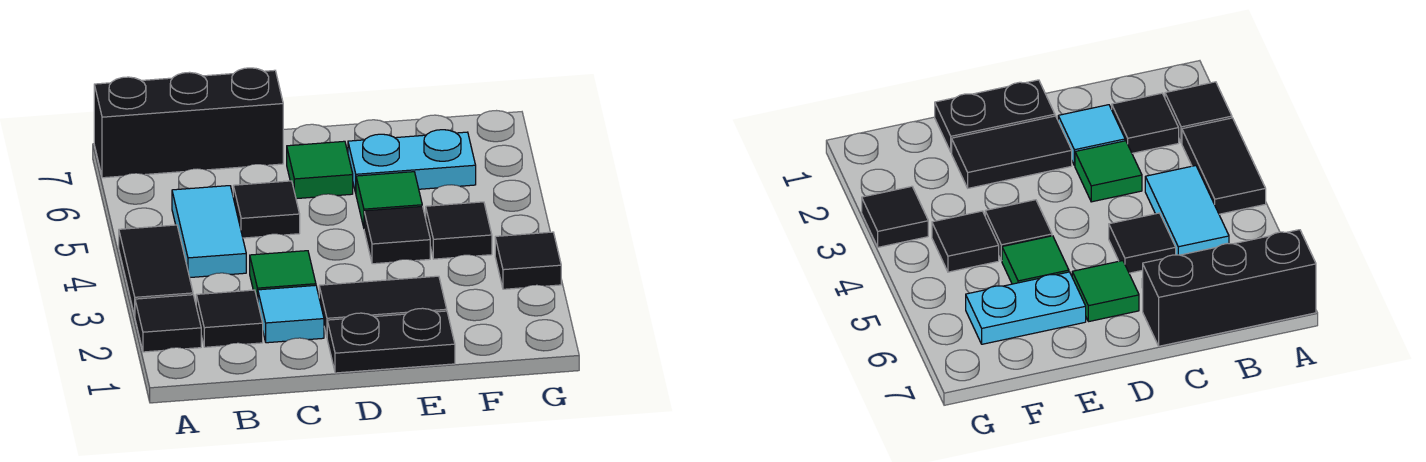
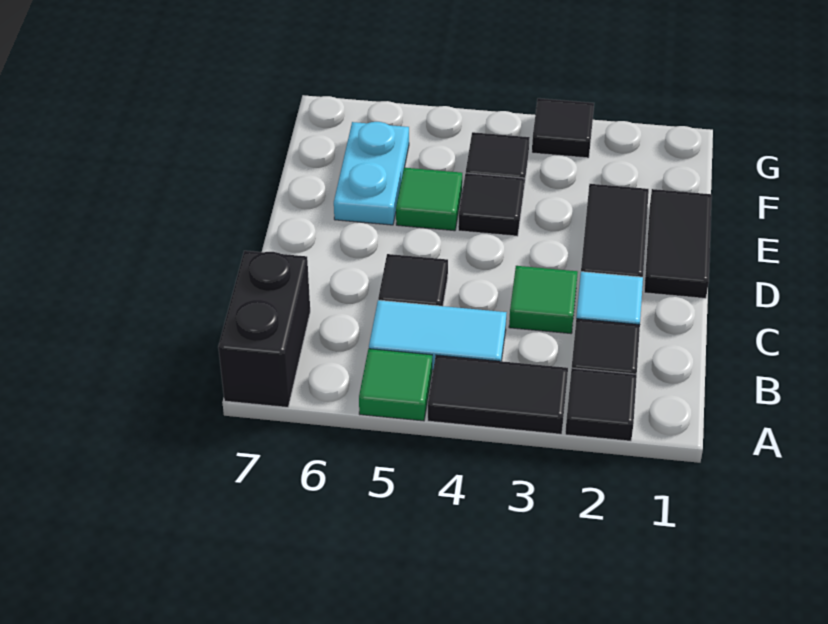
black 1x3 brick [94,68,283,178] -> black 1x2 brick [218,251,310,407]
black 1x2 plate [327,308,455,373] -> black 1x2 tile [644,189,712,299]
green 1x1 tile [287,141,353,199] -> green 1x1 tile moved to [359,349,432,421]

